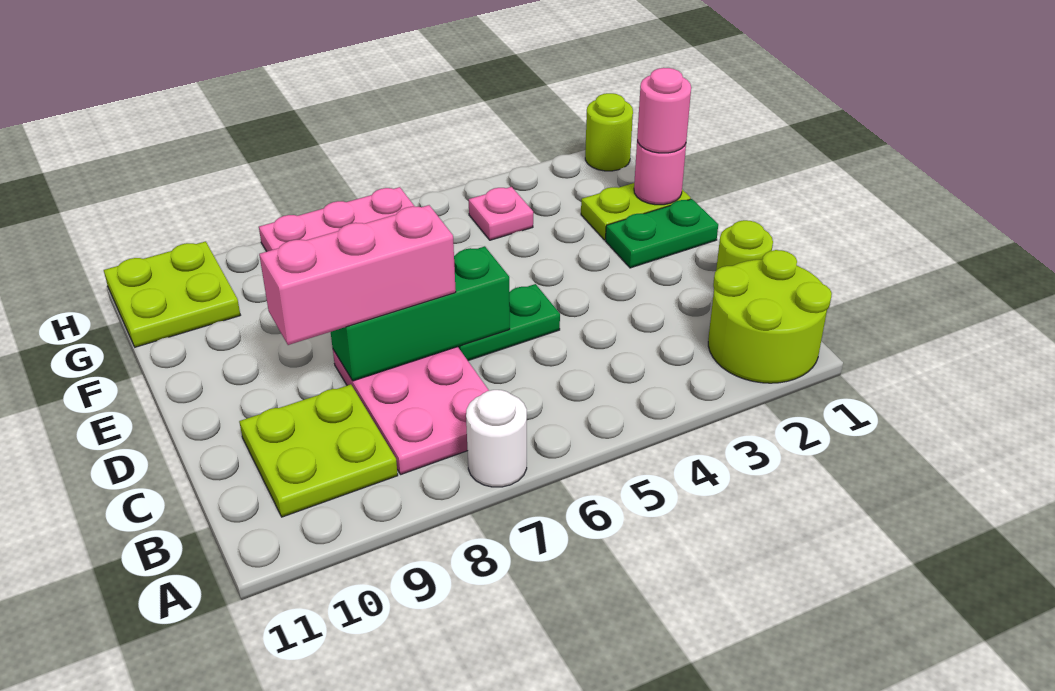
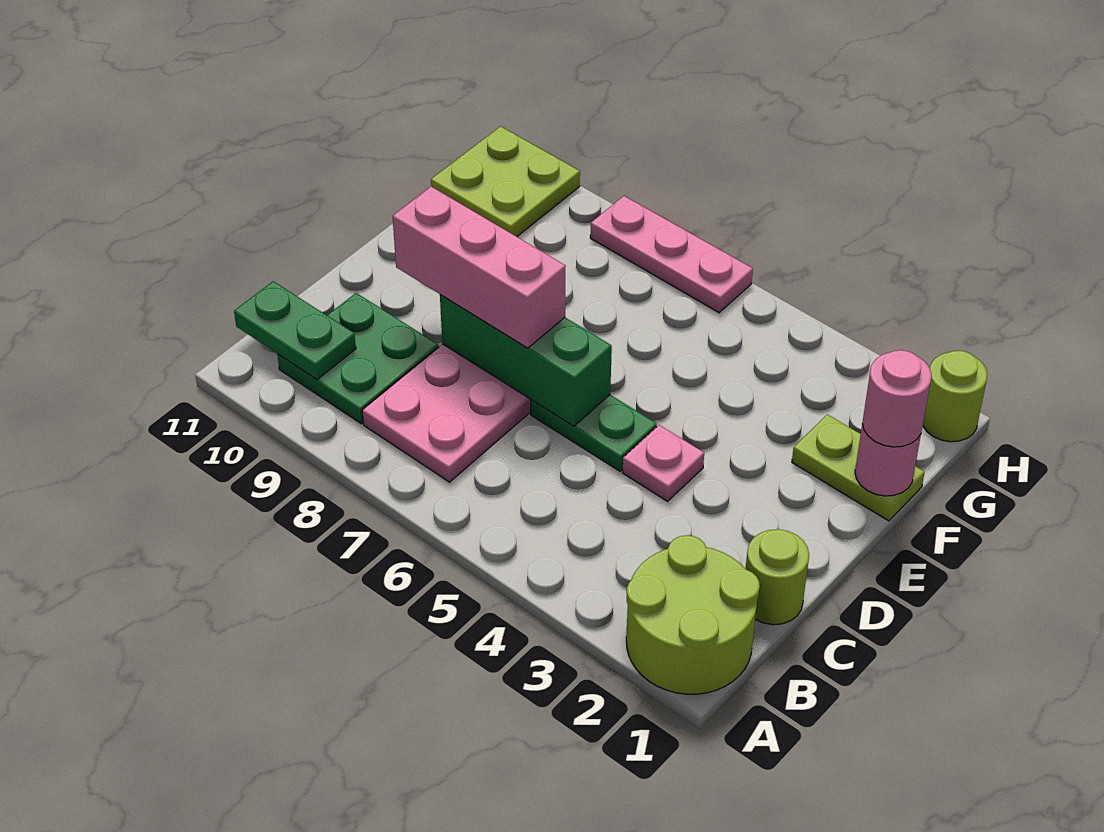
white 1x1 round brick [466,390,527,487] -> none
lime 2x2 plate [239,384,398,517] -> green 2x2 plate [277,293,439,424]
green 1x2 plate [606,199,718,268] -> green 1x2 plate moved to [234,281,356,380]
pink 1x1 plate [469,187,533,240] -> pink 1x1 plate moved to [622,425,704,501]

